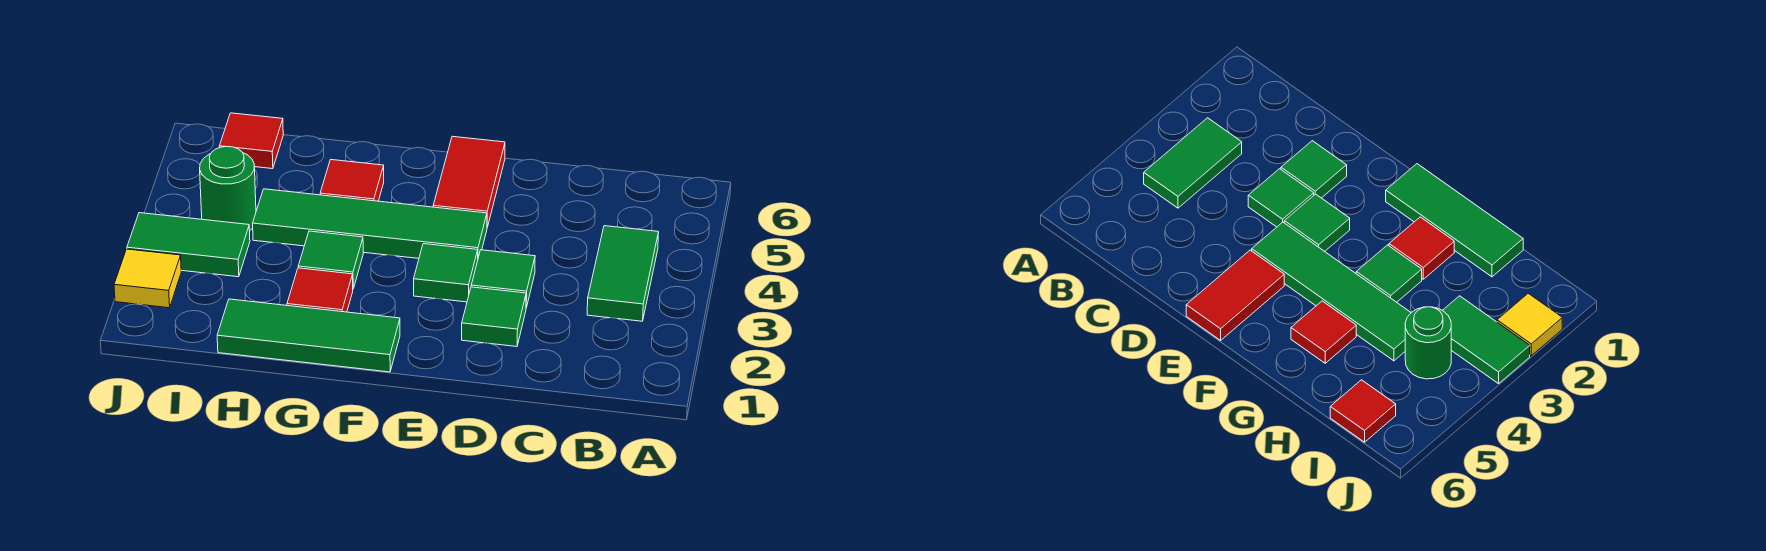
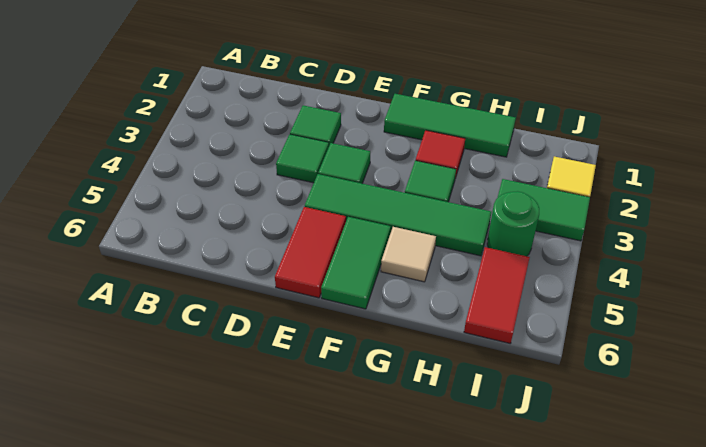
green 1x2 tile [587,226,659,321] -> green 1x2 tile moved to [321,217,391,309]
red 1x1 tile [320,160,384,201] -> tan 1x1 tile [381,227,436,282]
red 1x1 tile [219,113,283,169] -> red 1x2 tile [464,247,530,343]

